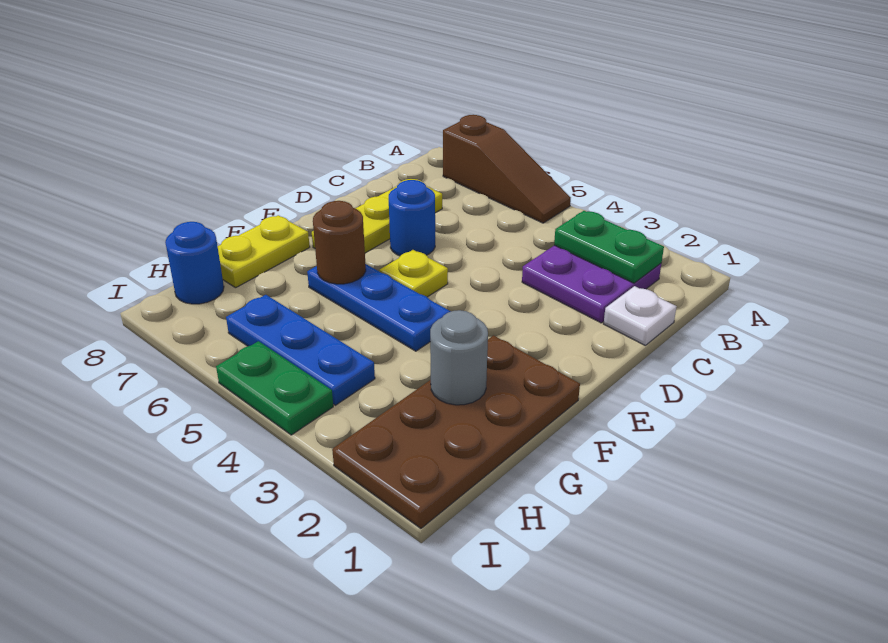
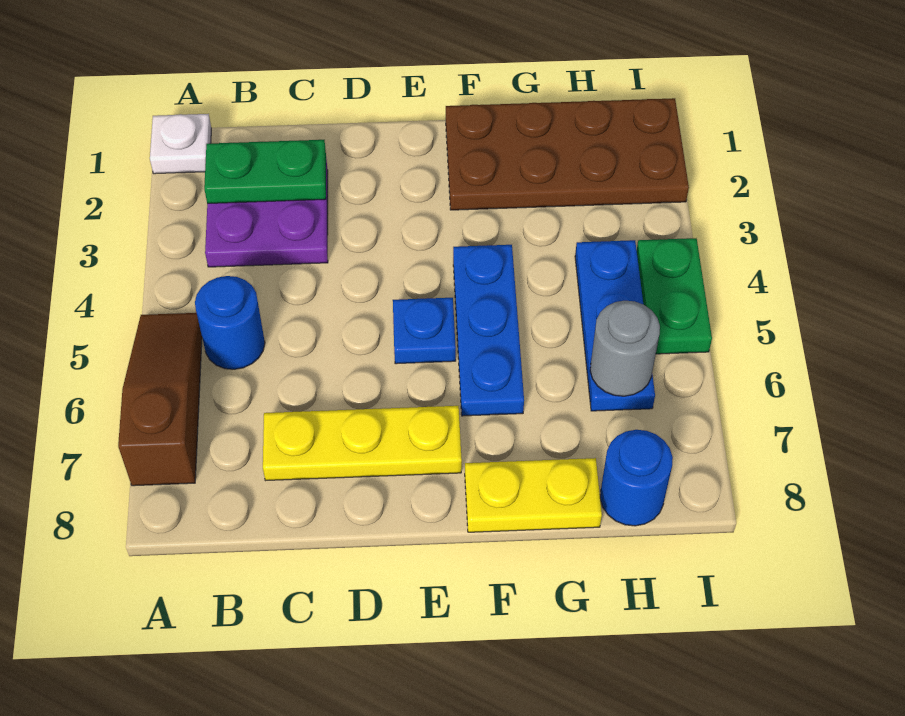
green 1x2 plate [554,211,664,283] -> green 1x2 plate turned to [204,140,326,204]
white 1x1 plate [604,286,677,345] -> white 1x1 plate moved to [150,114,211,174]
blue 1x1 round brick [389,180,435,256] -> blue 1x1 round brick moved to [195,276,265,369]
yellow 1x1 plate [379,250,448,297] -> blue 1x1 plate [393,298,456,364]
brown 1x1 round brick [313,201,366,284] -> none
grey 1x1 round brick [430,310,488,405] -> grey 1x1 round brick moved to [590,301,660,396]

